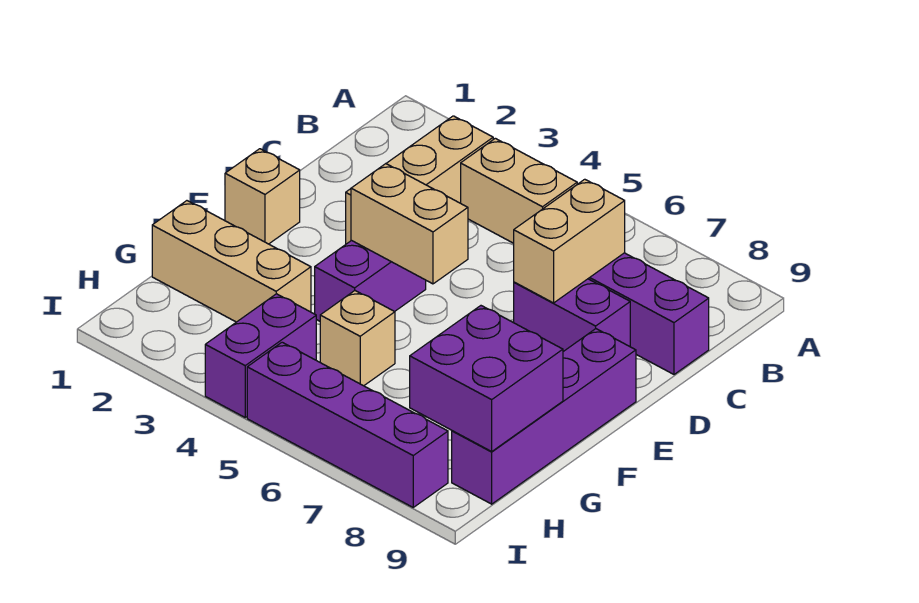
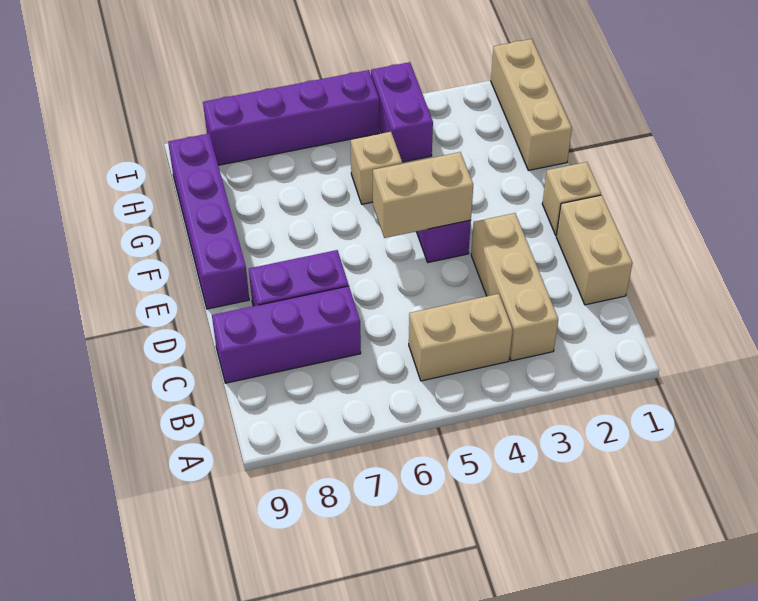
tan 1x2 brick [514,179,625,303] -> tan 1x2 brick moved to [556,195,632,305]
tan 1x3 brick [152,201,311,322] -> tan 1x3 brick turned to [491,39,572,170]
purple 2x2 brick [410,306,563,451] -> none

